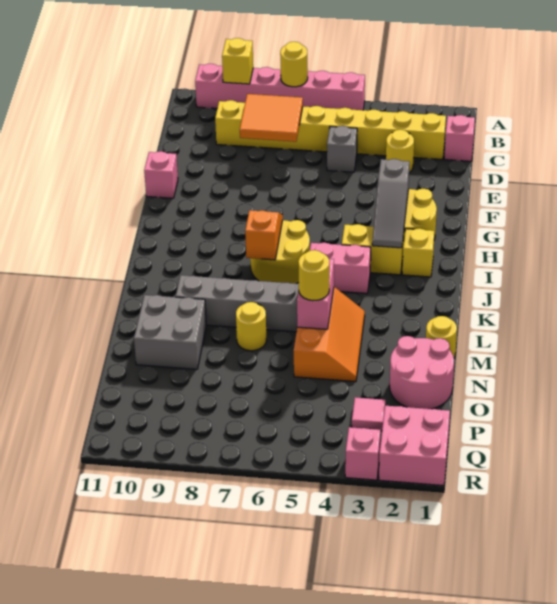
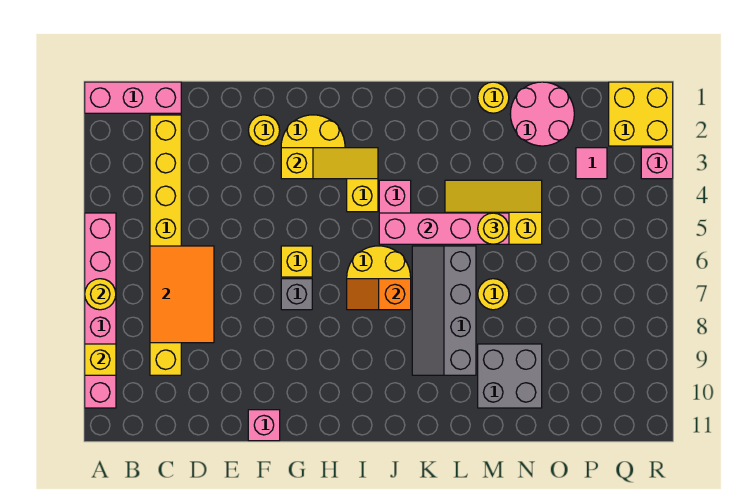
pink 1x1 brick [444,115,475,161] -> pink 1x3 brick [85,82,181,113]
orange 2x2 tile [240,94,303,142] -> orange 2x3 tile [150,246,214,343]
yellow 1x1 round brick [386,130,414,173] -> yellow 1x1 round brick moved to [248,115,280,146]
grey 1x1 brick [327,126,357,172] -> grey 1x1 brick moved to [281,279,312,310]
grey 1x3 slope [372,159,410,248] -> yellow 1x3 slope [281,148,378,179]
yellow 1x1 brick [402,228,434,277] -> yellow 1x1 brick moved to [281,246,312,277]
orange 2x3 slope [294,287,365,382] -> yellow 2x3 slope [445,180,542,244]
pink 1x2 brick [297,259,334,329] -> pink 1x4 brick [379,213,509,244]
pink 2x2 brick [379,406,450,486] -> yellow 2x2 brick [609,82,673,146]

